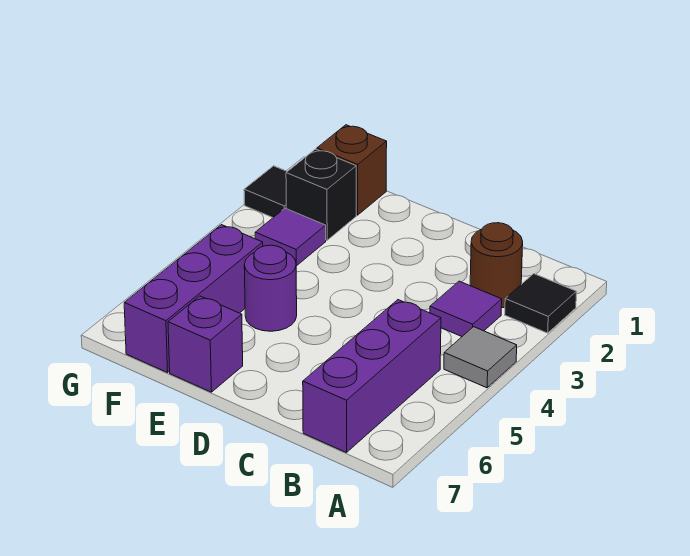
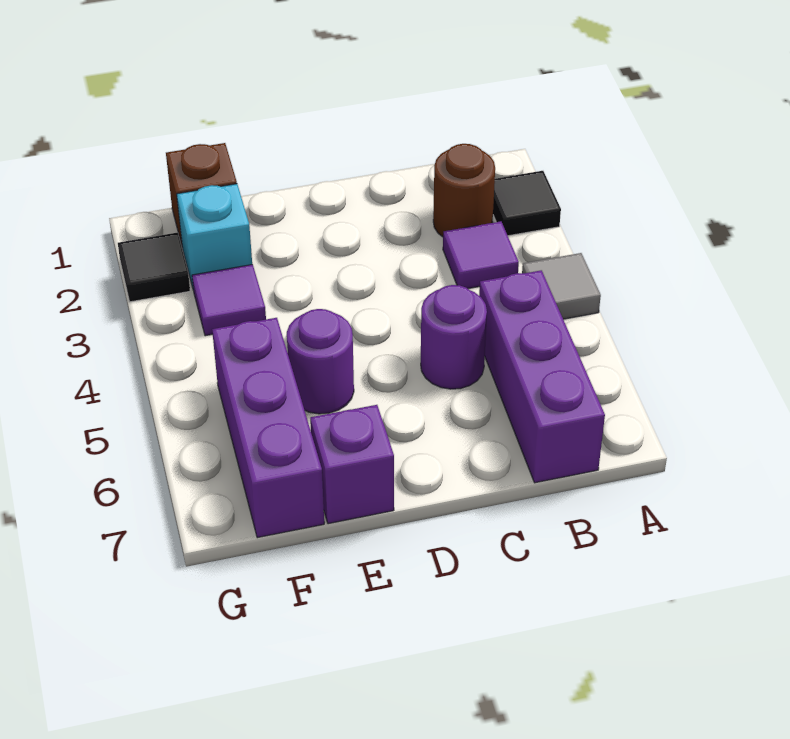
none -> purple 1x1 round brick [421,285,487,389]
black 1x1 brick [286,149,356,240] -> cyan 1x1 brick [177,184,252,288]

